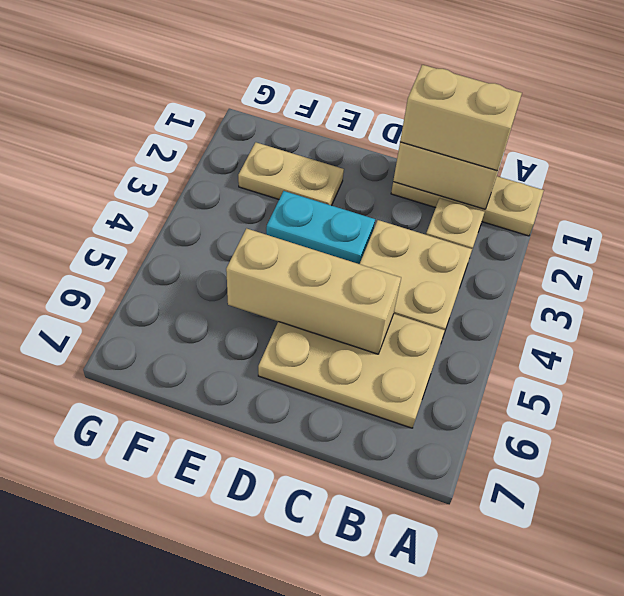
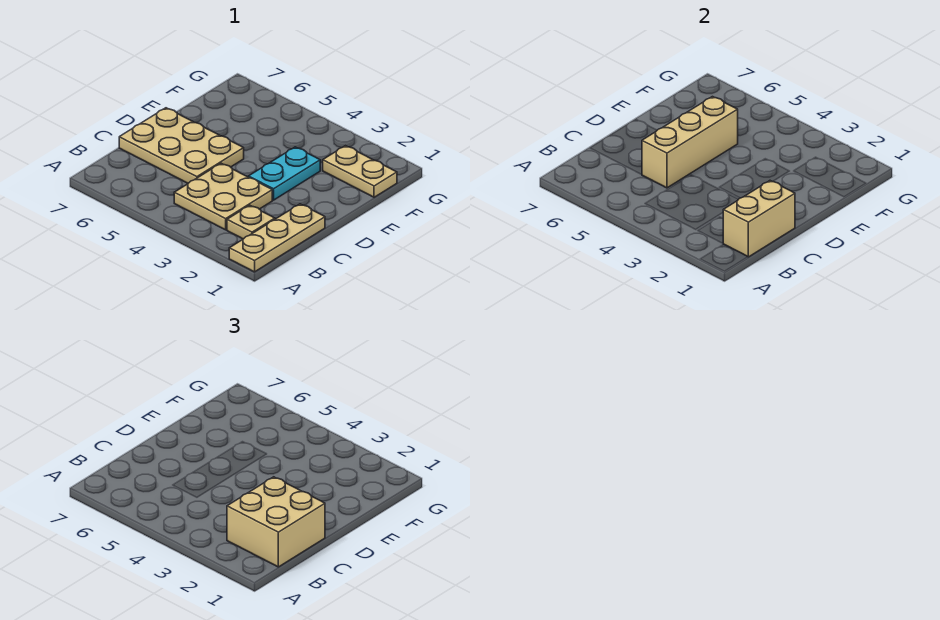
tan 1x2 brick [400,65,522,170] -> tan 2x2 brick [227,477,325,567]
tan 2x3 plate [258,314,445,428] -> tan 2x3 plate turned to [119,108,244,183]
tan 1x2 plate [238,142,344,206] -> tan 1x2 plate turned to [323,146,397,197]

